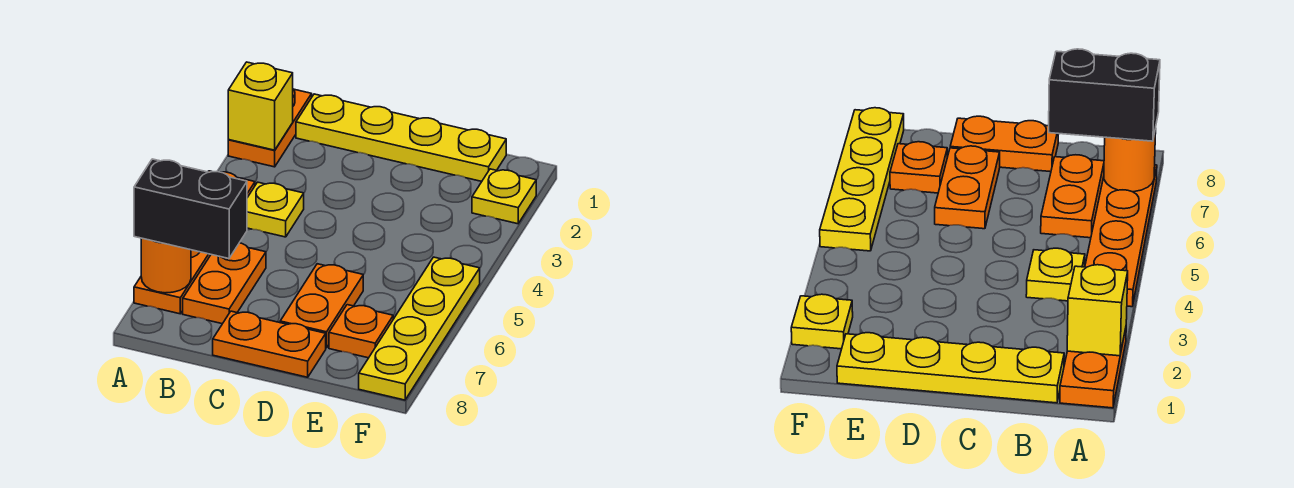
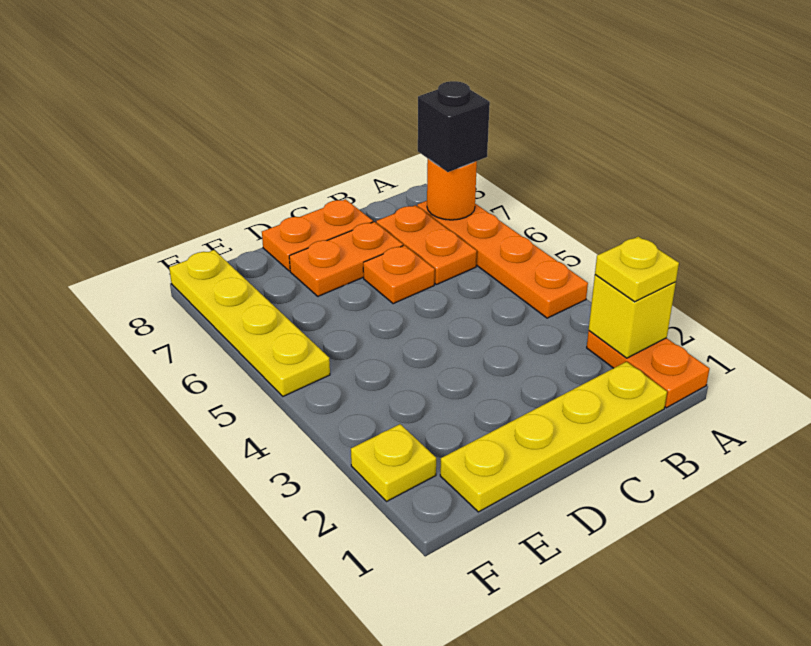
black 1x2 brick [134,159,247,259] -> black 1x1 brick [418,81,490,172]
yellow 1x1 plate [247,182,304,237] -> yellow 1x1 plate moved to [595,236,679,302]
orange 1x2 plate [280,264,363,348] -> orange 1x2 plate turned to [289,222,403,296]
orange 1x1 plate [329,305,393,358] -> orange 1x1 plate moved to [363,245,435,304]

